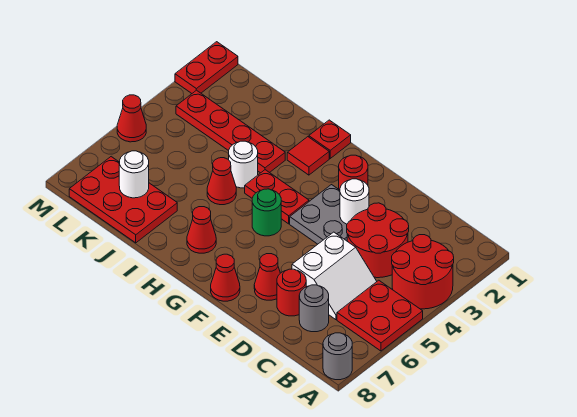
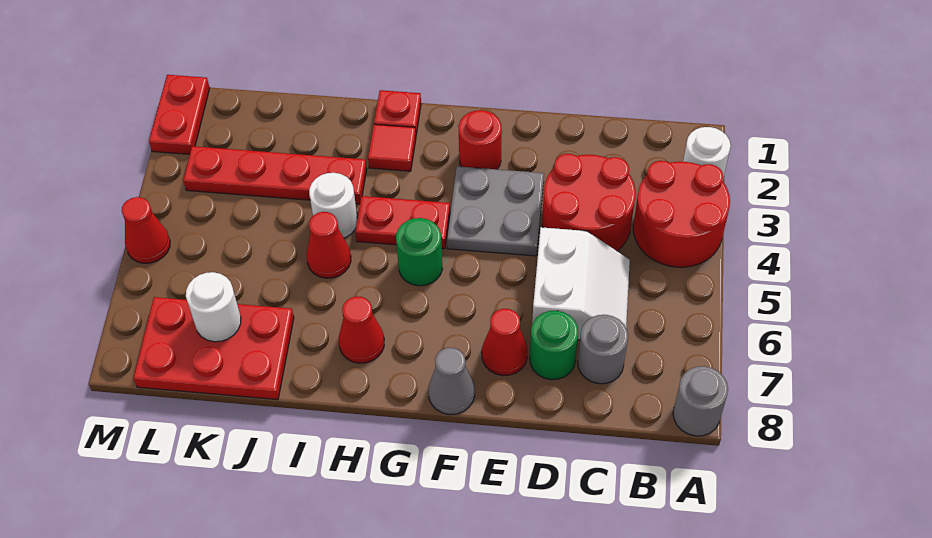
red 2x2 plate [337,280,423,351] -> none
red 1x1 round brick [277,269,306,316] -> green 1x1 round brick [530,311,578,380]
white 1x1 round brick [340,179,369,224] -> white 1x1 round brick moved to [683,127,731,181]
red 1x1 cone [211,254,240,301] -> grey 1x1 cone [428,348,475,415]

